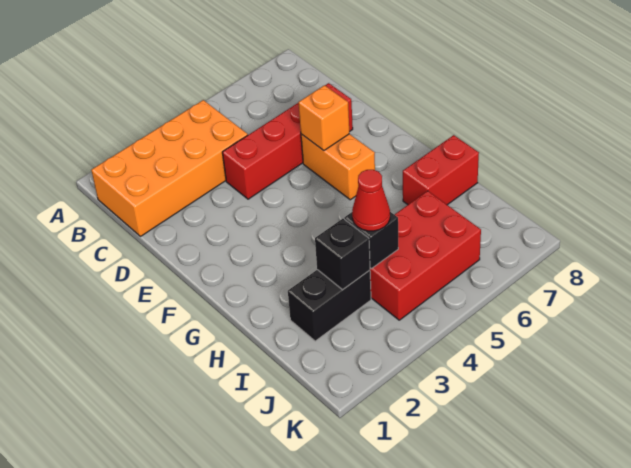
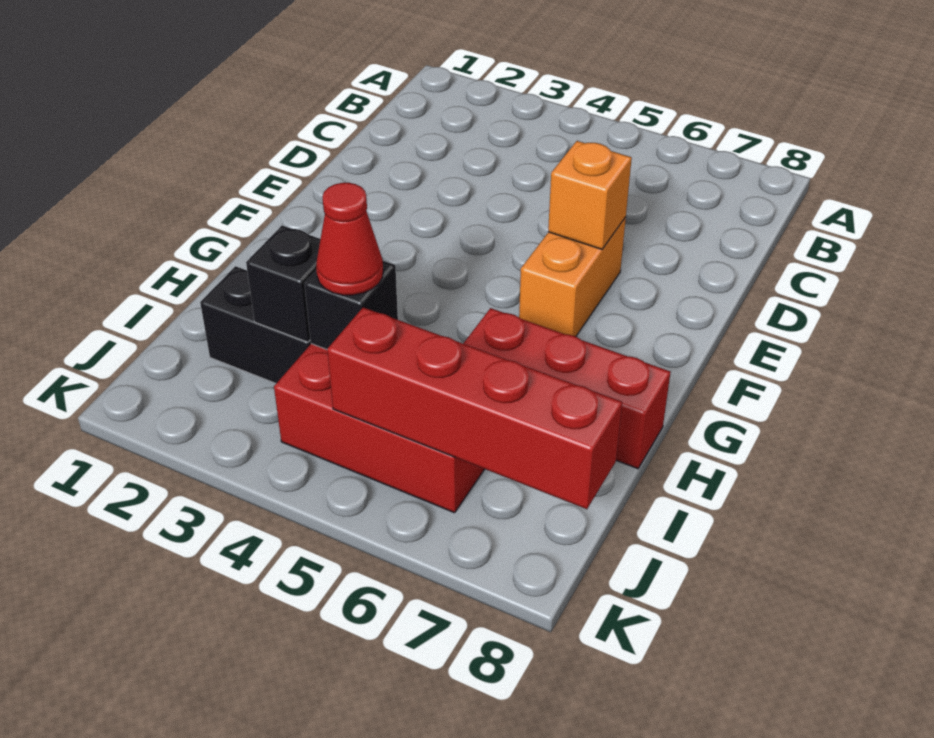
orange 2x4 brick [91,100,248,236] -> none
red 1x4 brick [222,83,353,199] -> red 1x4 brick moved to [327,307,622,509]
red 1x2 brick [403,135,479,205] -> red 1x3 brick [463,308,671,469]

